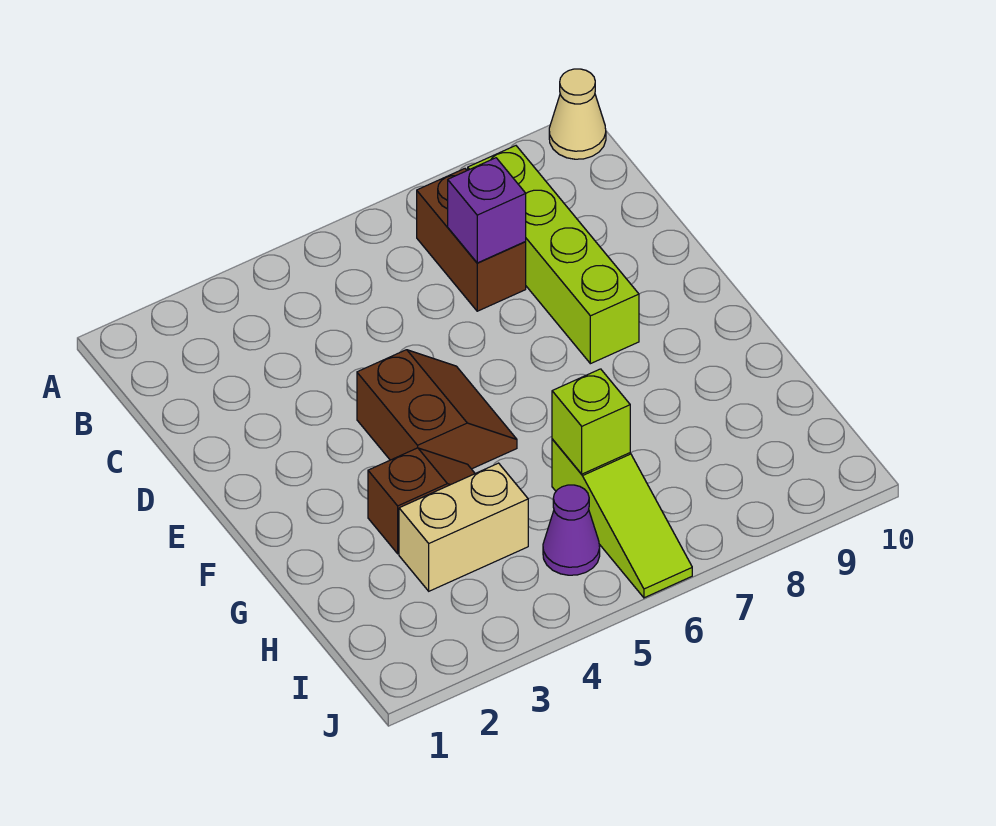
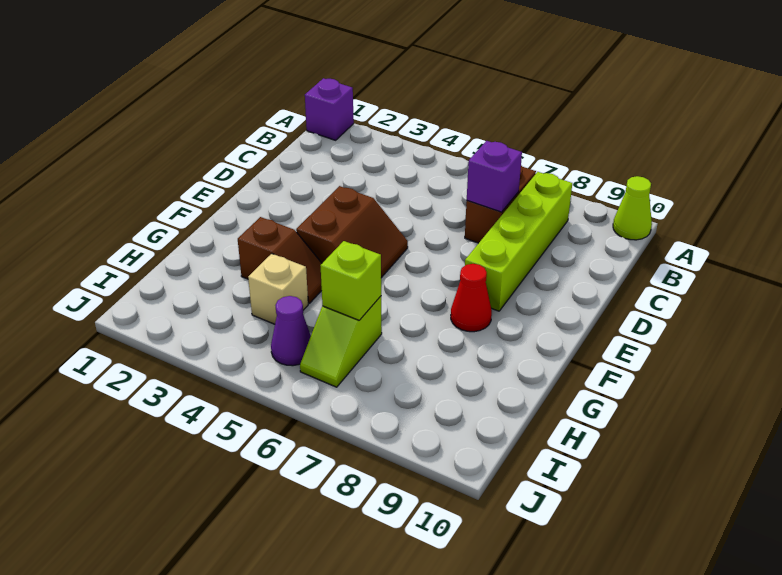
none -> purple 1x1 brick [305,78,354,140]
tan 1x1 cone [549,69,606,159] -> lime 1x1 cone [613,176,652,240]
none -> red 1x1 cone [451,264,492,332]
tan 1x2 brick [399,463,528,591] -> tan 1x1 brick [248,254,308,324]
lime 1x3 slope [552,439,692,598] -> lime 1x2 slope [300,296,382,387]

